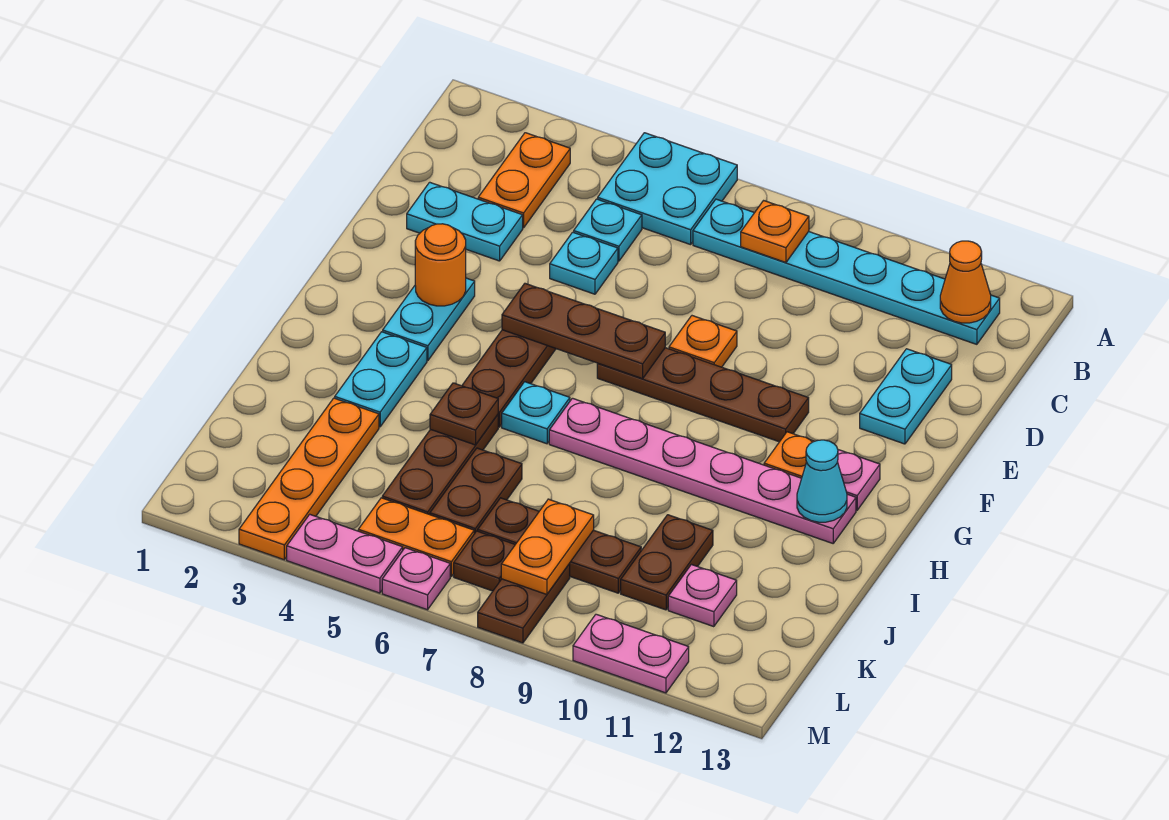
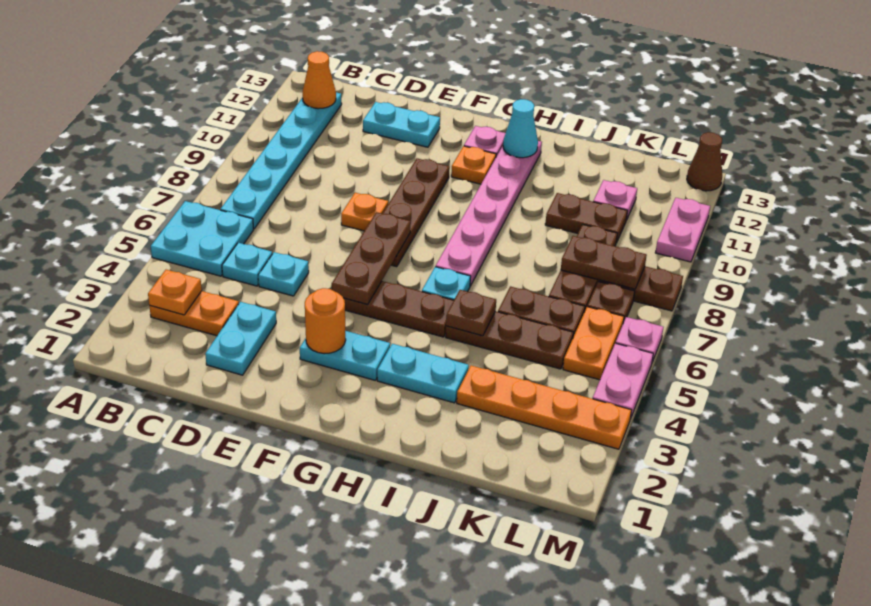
orange 1x1 plate [741,201,809,263] -> orange 1x1 plate moved to [148,270,202,315]
orange 1x2 plate [501,499,594,595] -> brown 1x2 plate [561,236,647,289]
none -> brown 1x1 cone [687,132,722,191]

